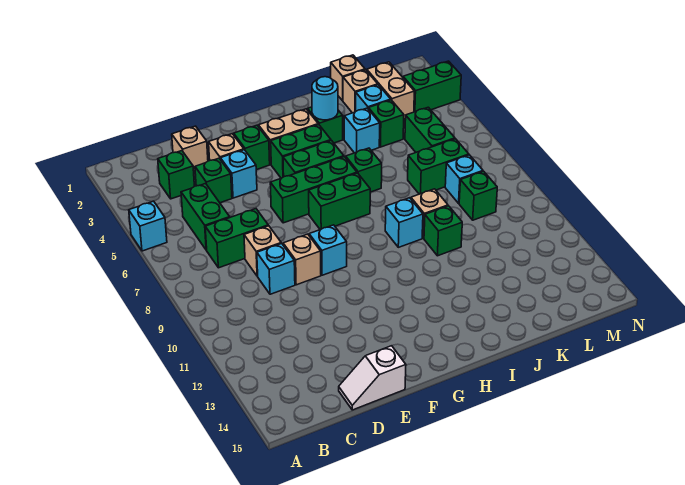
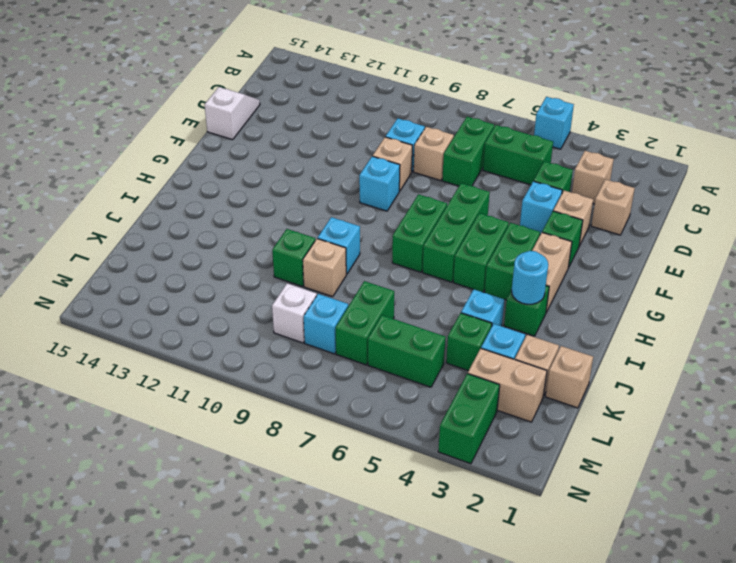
green 1x1 brick [158,151,194,199] -> tan 1x1 brick [572,151,614,204]
green 1x1 brick [346,148,382,192] -> none
green 1x1 brick [459,171,497,220] -> white 1x1 brick [272,283,317,343]

